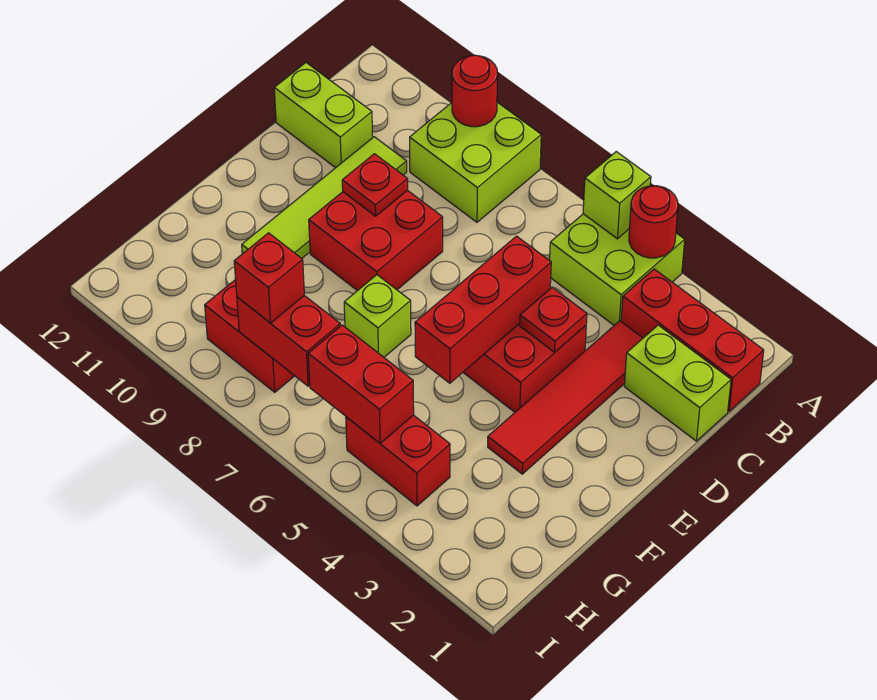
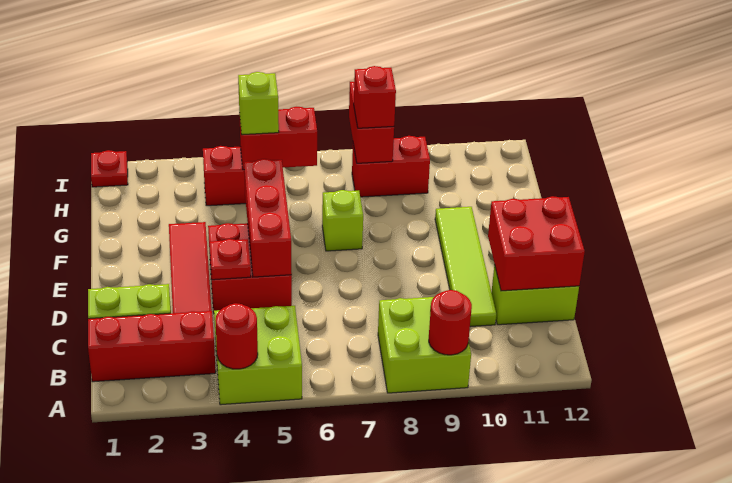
lime 1x1 brick [583,152,651,239] -> lime 1x1 brick moved to [238,72,279,135]
red 2x2 brick [309,190,443,291] -> red 2x2 brick moved to [488,196,585,291]
red 1x1 plate [342,154,408,216] -> red 1x1 plate moved to [91,150,128,187]
red 1x2 brick [237,296,340,386] -> red 1x2 brick turned to [349,82,394,163]

